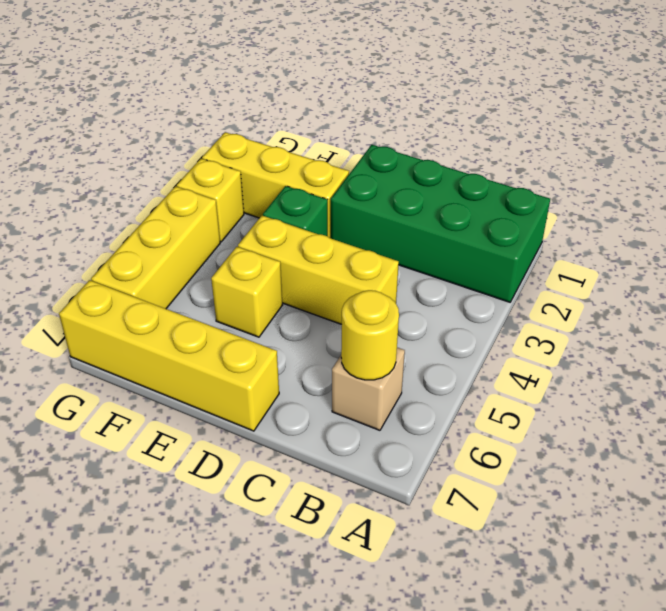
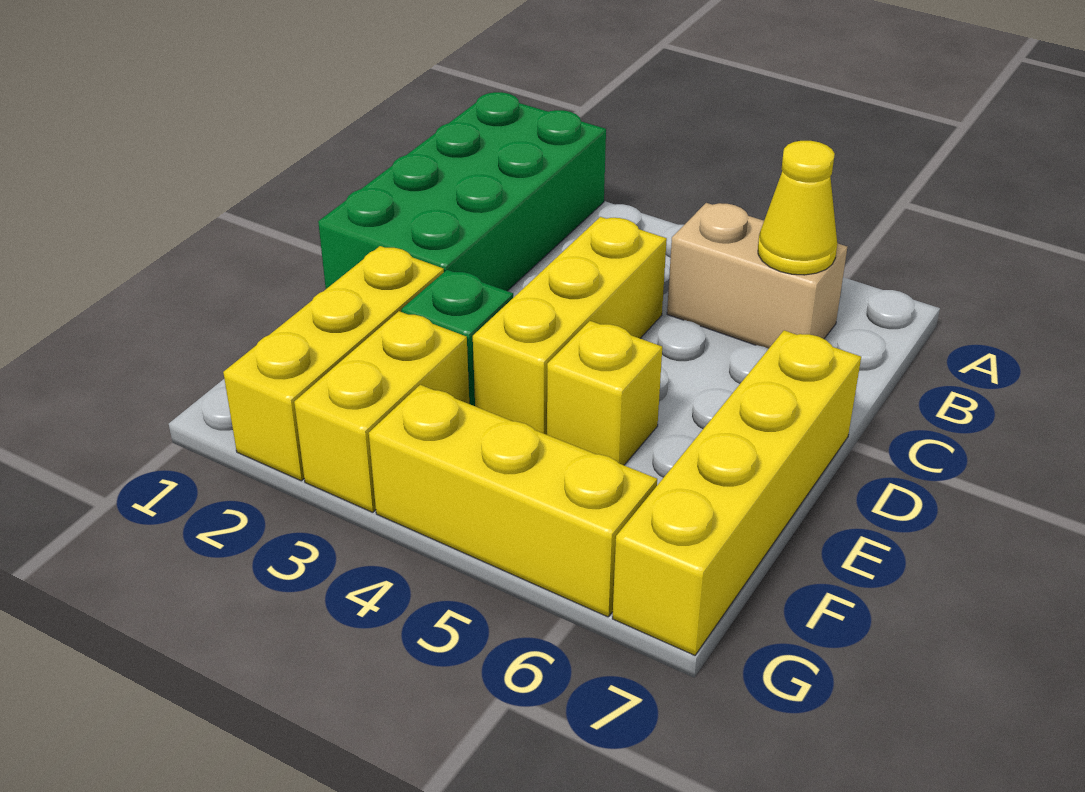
tan 1x1 brick [332,348,405,430] -> tan 1x2 brick [667,203,847,349]
yellow 1x1 round brick [341,290,399,380] -> yellow 1x1 cone [758,141,837,275]
yellow 1x1 brick [177,159,244,242] -> yellow 1x2 brick [294,311,469,512]

